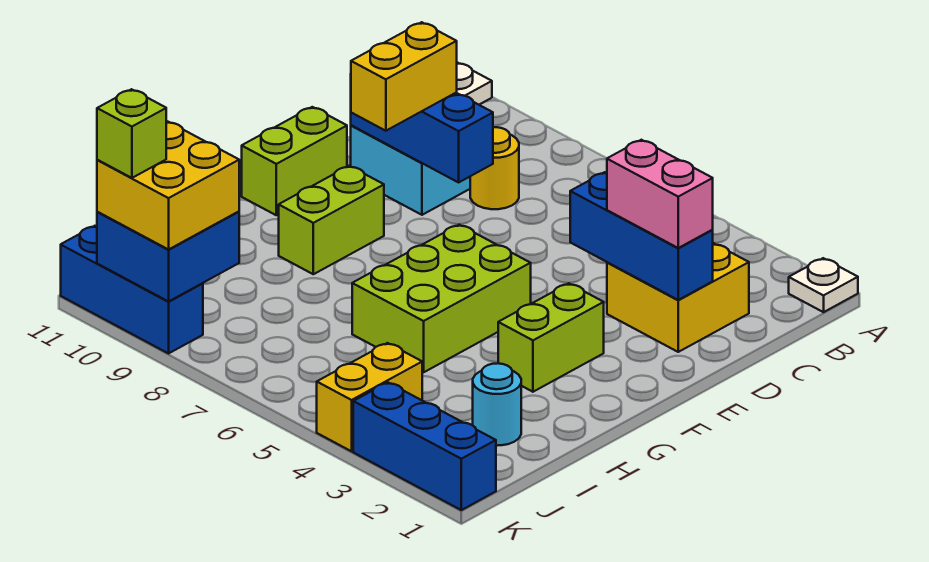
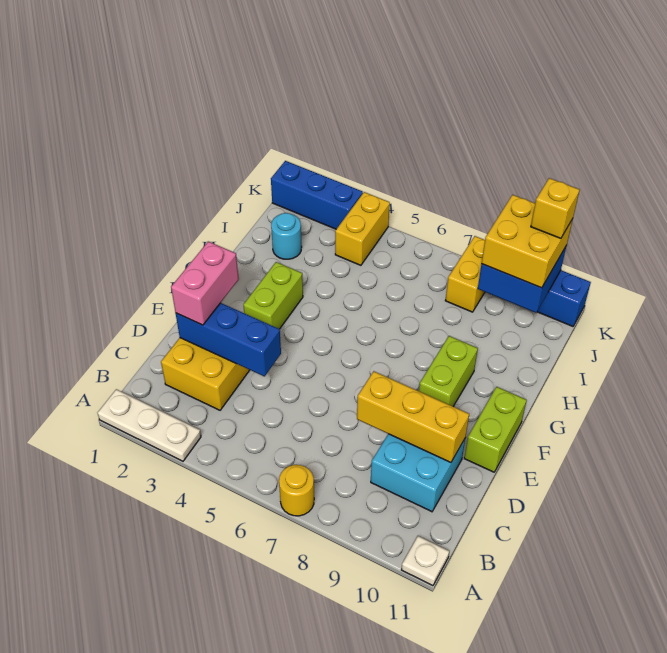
white 1x1 plate [789,258,858,312] -> white 1x3 plate [97,389,201,461]
yellow 1x1 round brick [470,127,519,209] -> yellow 1x1 round brick moved to [279,465,314,516]
pink 1x2 brick [607,140,713,248] -> pink 1x2 brick turned to [171,241,239,325]
blue 1x3 brick [351,93,493,182] -> yellow 1x3 brick [357,371,469,462]
yellow 1x2 brick [351,22,457,131] -> yellow 1x2 brick moved to [445,236,485,312]
lime 2x3 brick [352,225,531,372] -> none
lime 1x1 brick [97,89,166,178] -> yellow 1x1 brick [531,178,580,238]

